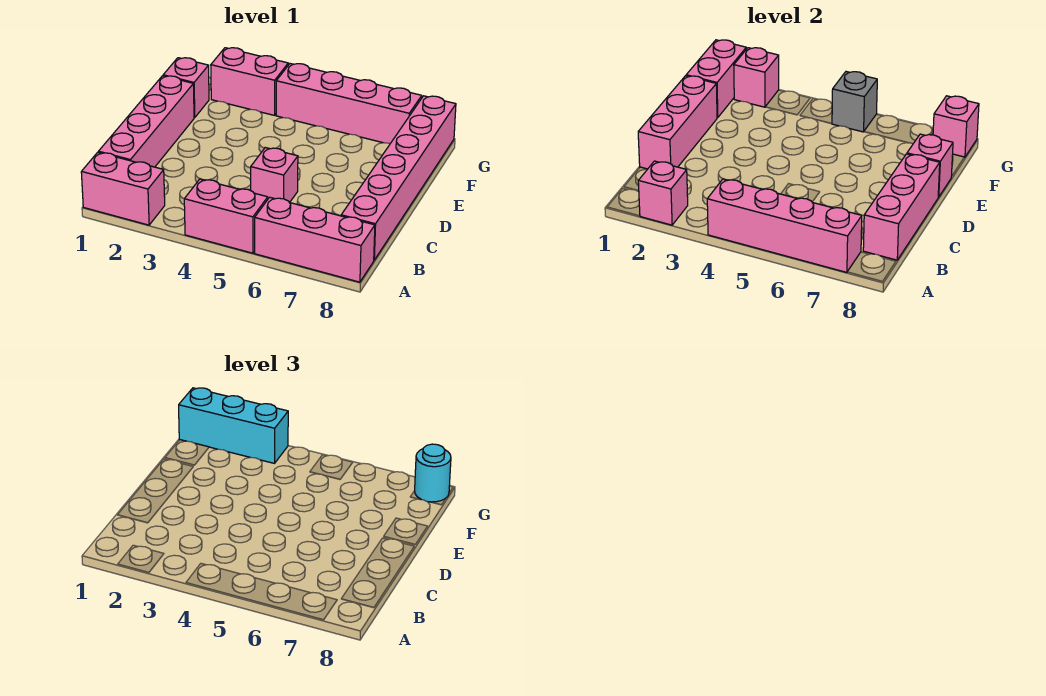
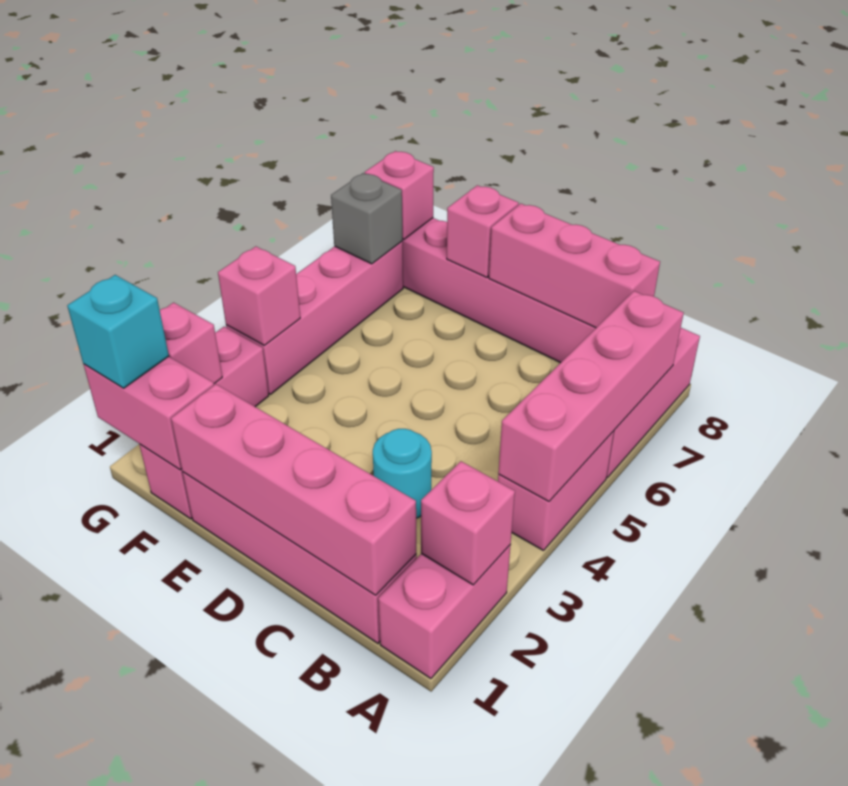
pink 1x3 brick [638,76,717,169] -> pink 1x4 brick [171,384,416,595]
pink 1x1 brick [251,148,298,202] -> pink 1x1 brick moved to [218,246,300,345]
cyan 1x3 brick [179,388,288,463] -> cyan 1x1 brick [67,275,169,388]
grey 1x1 brick [832,72,877,132] -> grey 1x1 brick moved to [331,173,403,264]
cyan 1x1 round brick [415,444,451,502] -> cyan 1x1 round brick moved to [373,429,432,518]

